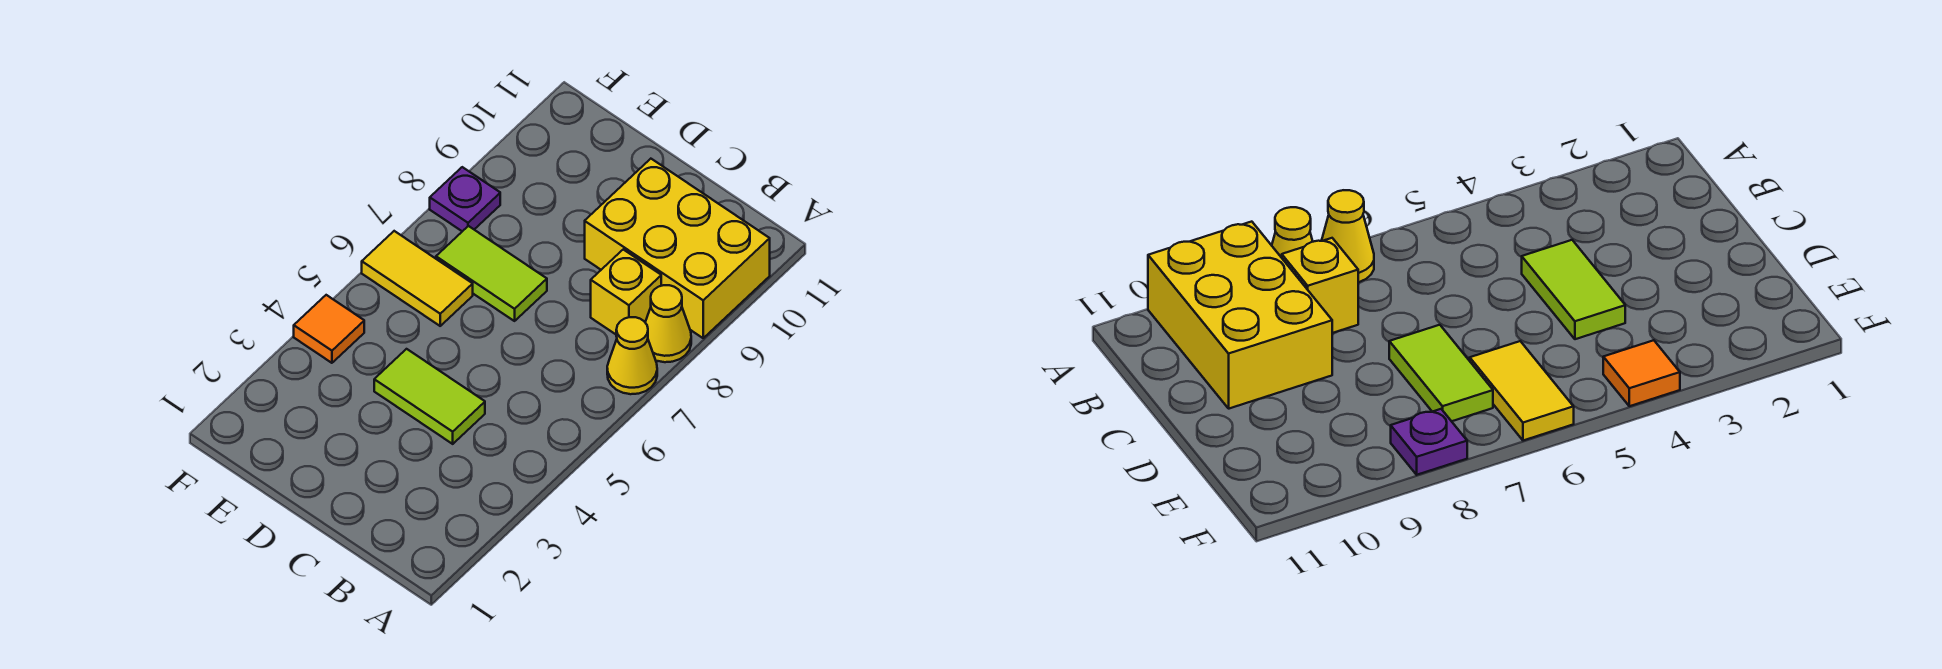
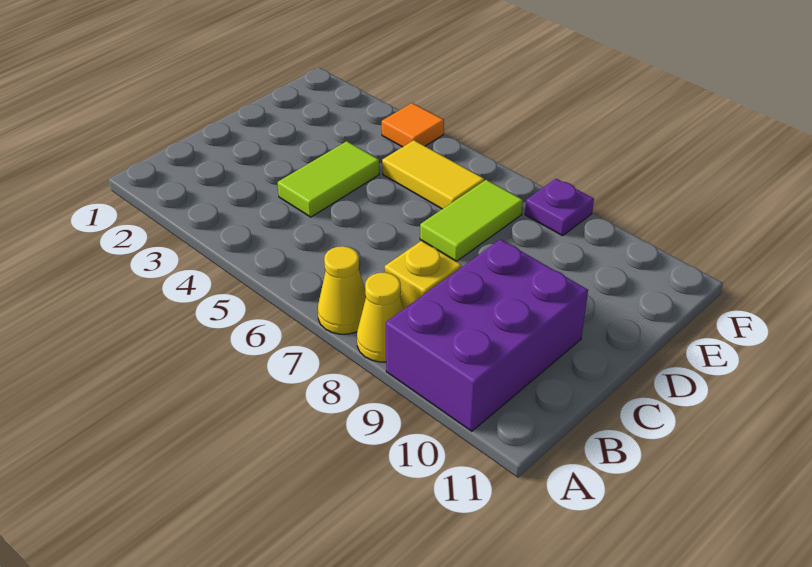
yellow 2x3 brick [585,159,770,338] -> purple 2x3 brick [386,239,588,431]
yellow 1x2 tile [362,231,473,326] -> yellow 1x2 tile turned to [382,140,484,209]

